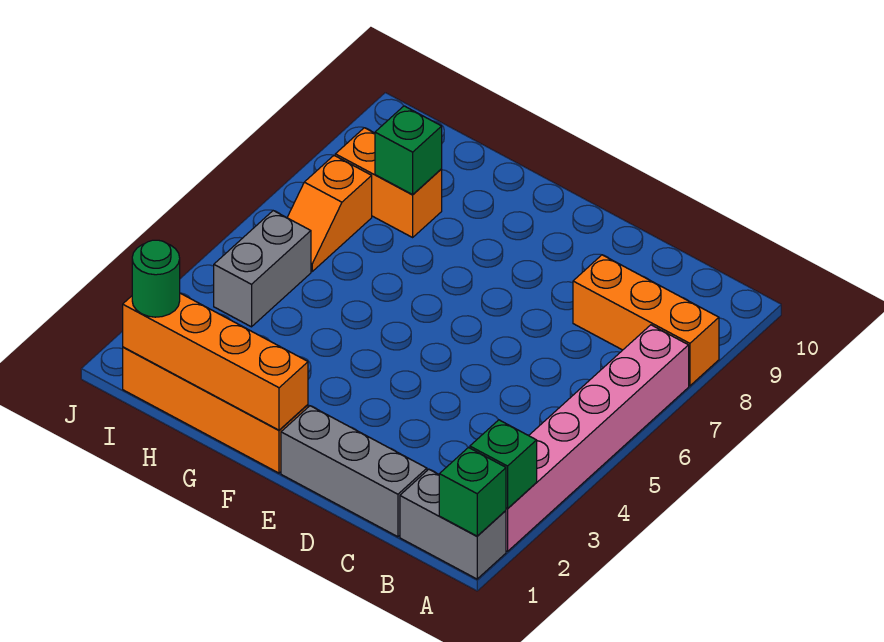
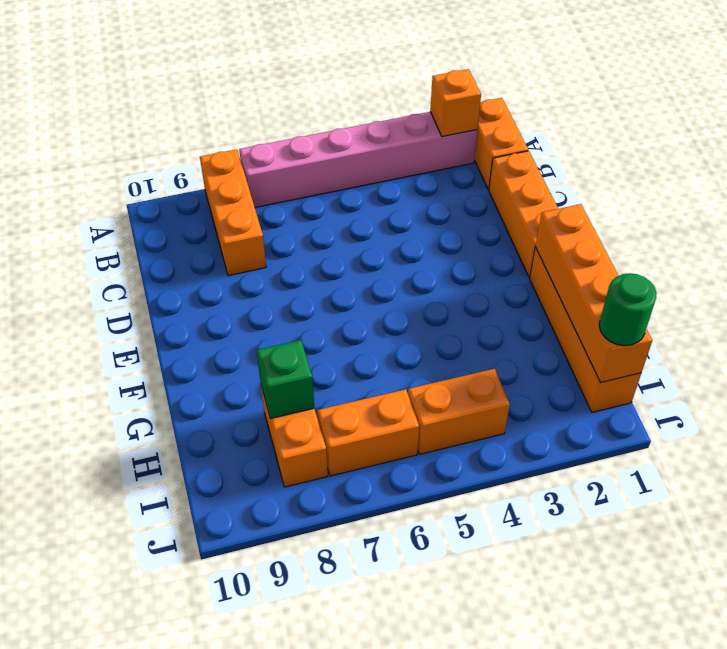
grey 1x2 brick [400,469,506,579] -> orange 1x2 brick [474,98,528,190]
green 1x1 brick [439,447,506,536] -> none
green 1x1 brick [470,420,537,509] -> orange 1x1 brick [430,69,481,137]
grey 1x3 brick [281,406,427,537] -> orange 1x3 brick [489,151,558,277]
grey 1x2 brick [214,211,311,327] -> orange 1x2 brick [408,369,510,454]
orange 1x2 slope [287,155,372,271] -> orange 1x2 brick [317,389,419,476]

